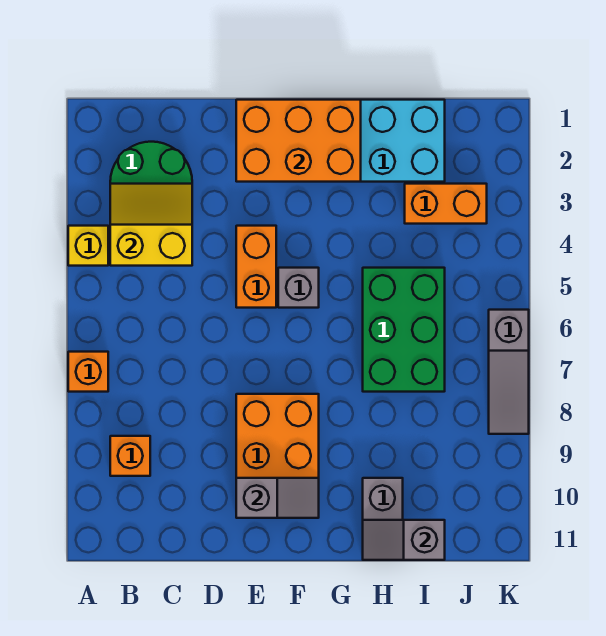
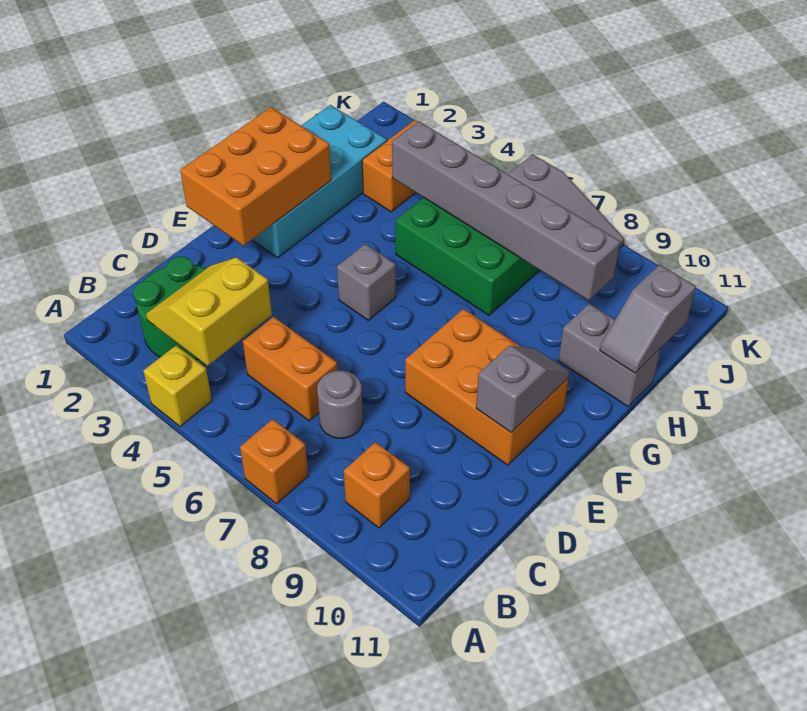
none -> grey 1x1 round brick [317,371,363,438]
orange 1x2 brick [236,226,276,308] -> orange 1x2 brick moved to [243,317,338,421]
none -> grey 1x6 brick [392,121,620,301]

